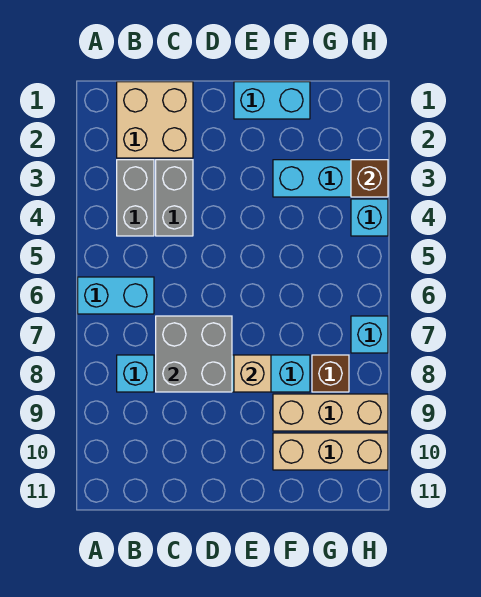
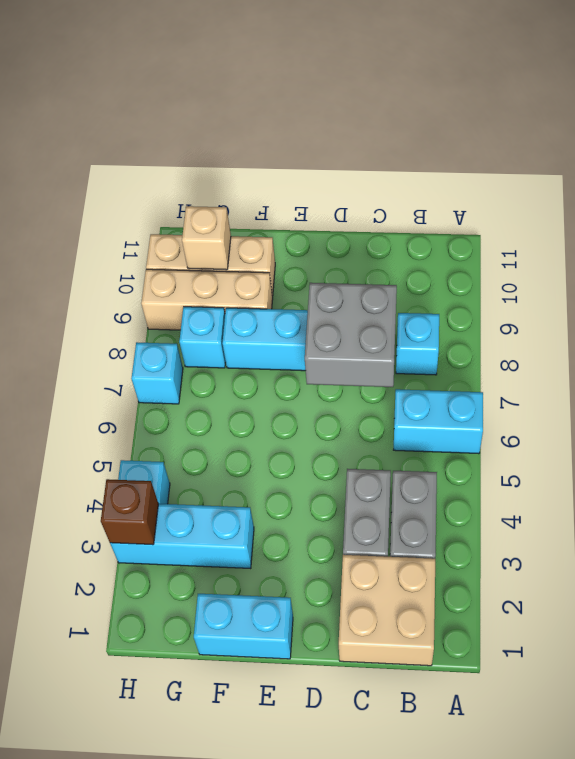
tan 1x1 brick [234,355,271,392] -> tan 1x1 brick moved to [182,206,231,270]
brown 1x1 brick [312,355,349,392] -> cyan 1x1 brick [179,307,226,368]

